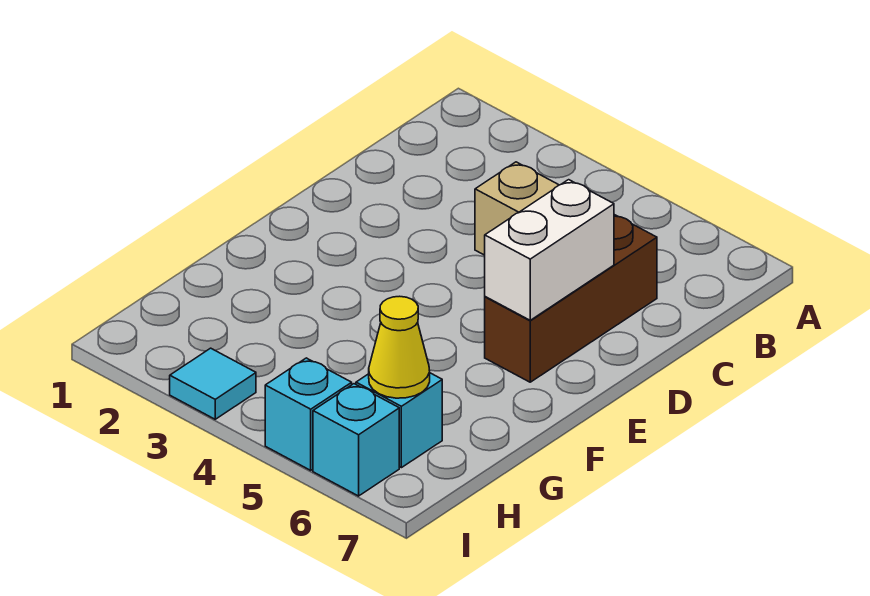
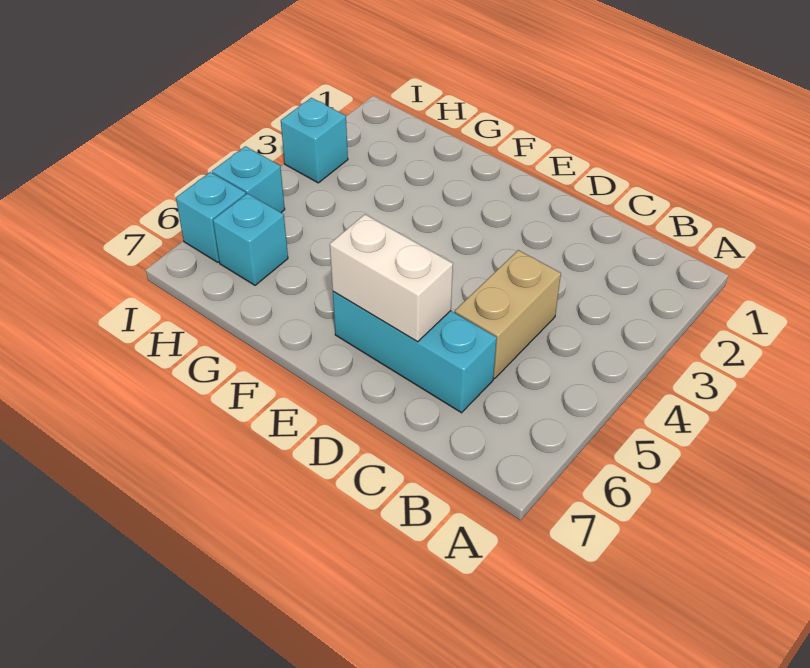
brown 1x3 brick [485,215,657,382] -> cyan 1x3 brick [333,291,497,413]
yellow 1x1 cone [369,296,430,398] -> none
cyan 1x1 tile [170,348,256,419] -> cyan 1x1 brick [281,98,348,183]

